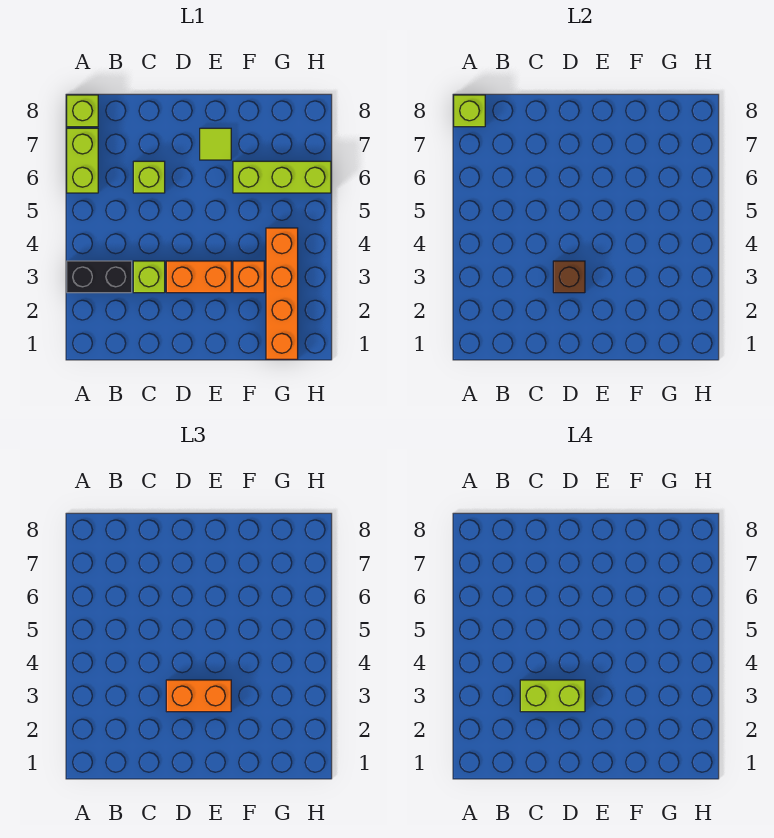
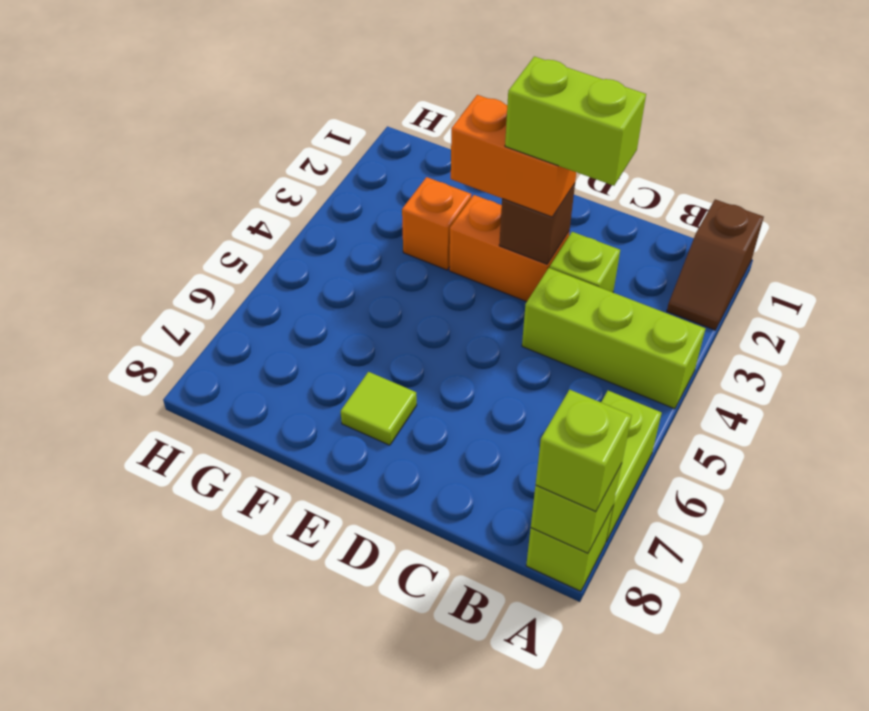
none -> brown 1x2 slope [667,199,764,330]
black 1x2 brick [67,261,132,293] -> none
lime 1x1 brick [133,161,165,193] -> lime 1x1 brick moved to [536,390,632,512]
lime 1x3 brick [233,161,331,193] -> lime 1x3 brick moved to [522,268,706,409]
orange 1x4 brick [266,228,298,359] -> none

